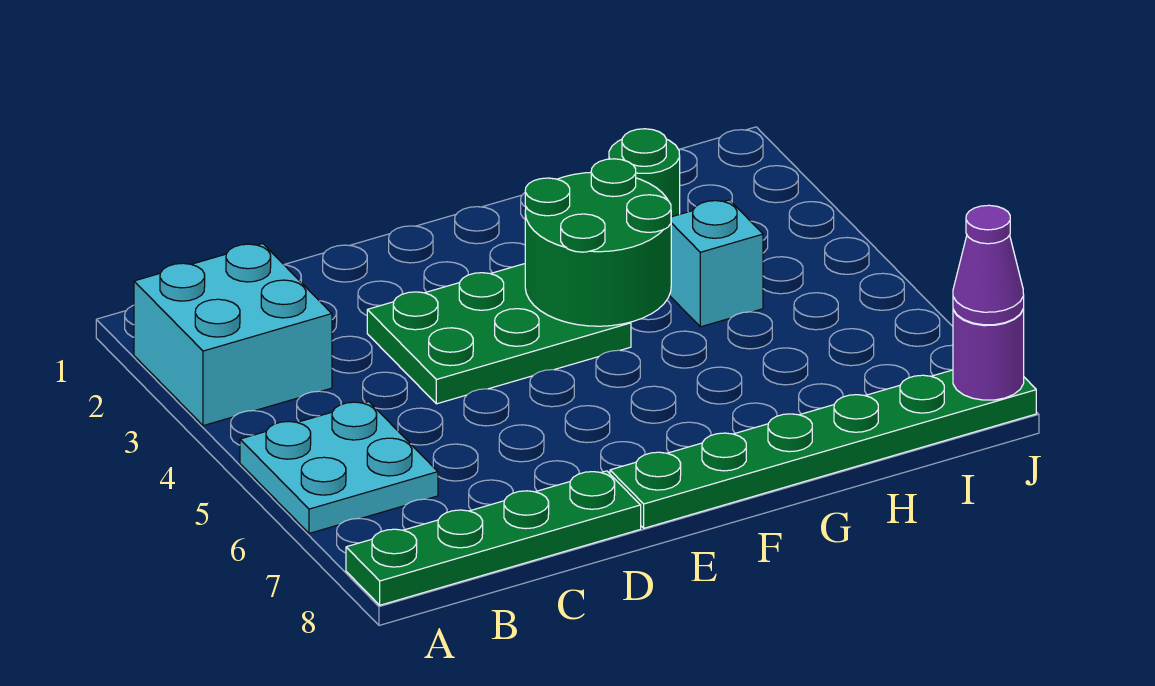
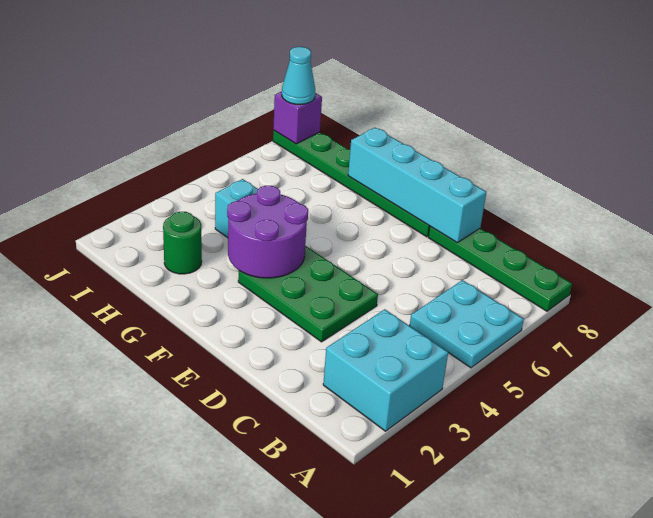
none -> cyan 1x4 brick [348,128,486,243]
green 2x2 round brick [525,159,671,326] -> purple 2x2 round brick [227,186,308,278]
purple 1x1 round brick [953,309,1024,400] -> purple 1x1 brick [273,91,322,144]
purple 1x1 cone [953,205,1024,325] -> cyan 1x1 cone [282,47,315,105]

